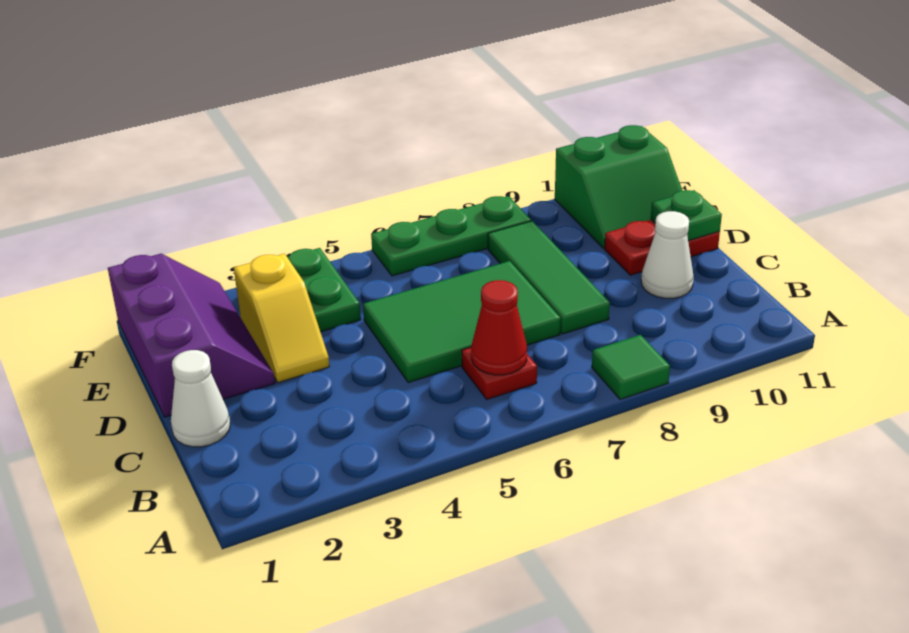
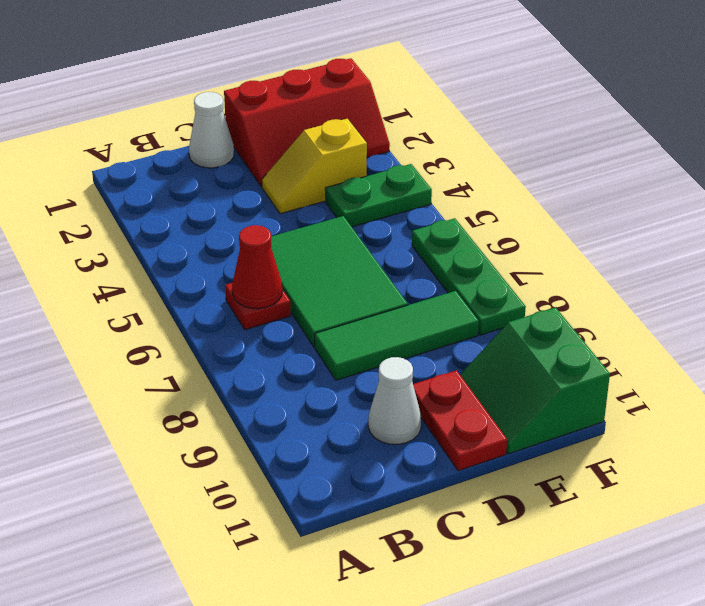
green 1x1 tile [592,335,670,399] -> none
purple 2x3 slope [108,254,275,417] -> red 2x3 slope [224,58,390,187]
green 1x1 plate [651,190,722,241] -> none

